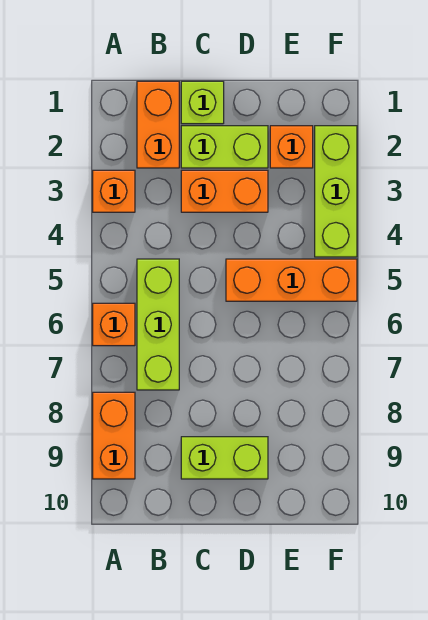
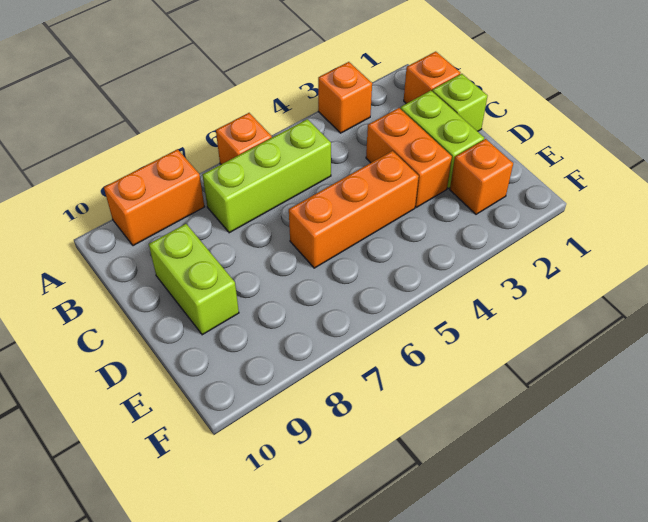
orange 1x2 brick [137,81,179,168] -> orange 1x1 brick [404,52,460,104]
orange 1x3 brick [226,259,357,301] -> orange 1x3 brick turned to [289,151,419,268]
lime 1x3 brick [315,126,357,257] -> none

